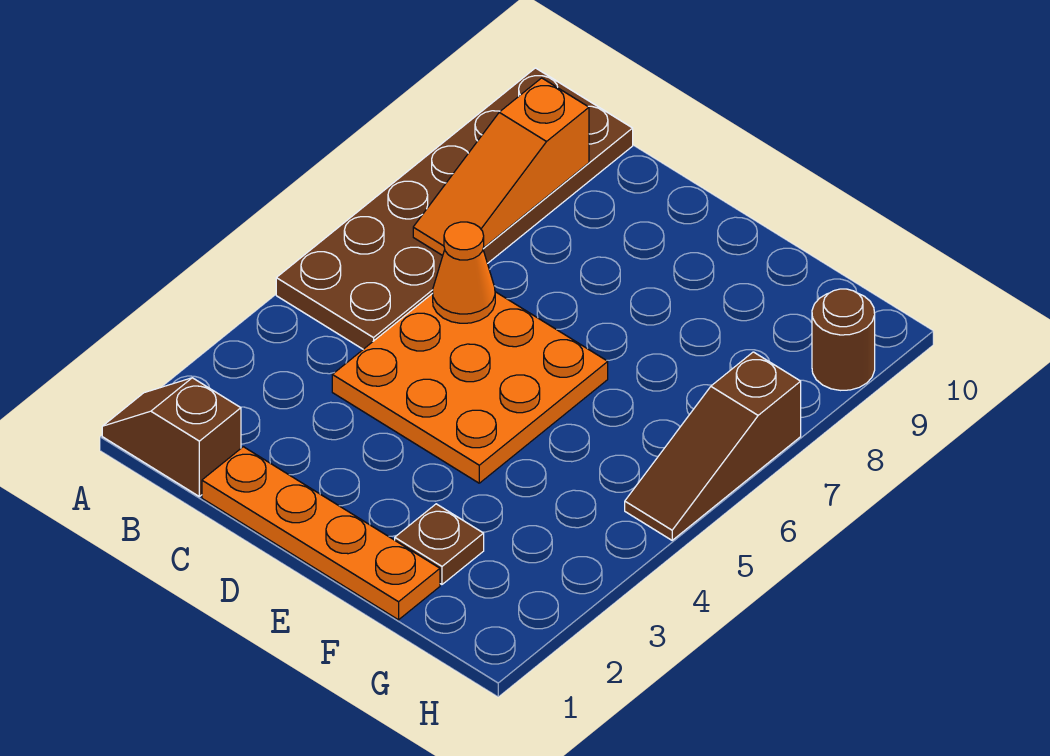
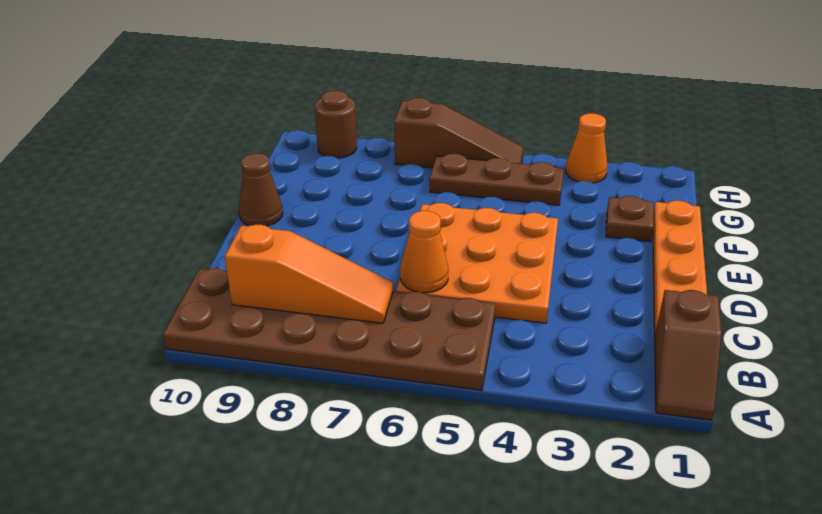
none -> brown 1x1 cone [239,153,283,226]
none -> brown 1x3 plate [430,154,564,205]
none -> orange 1x1 cone [566,113,608,183]

